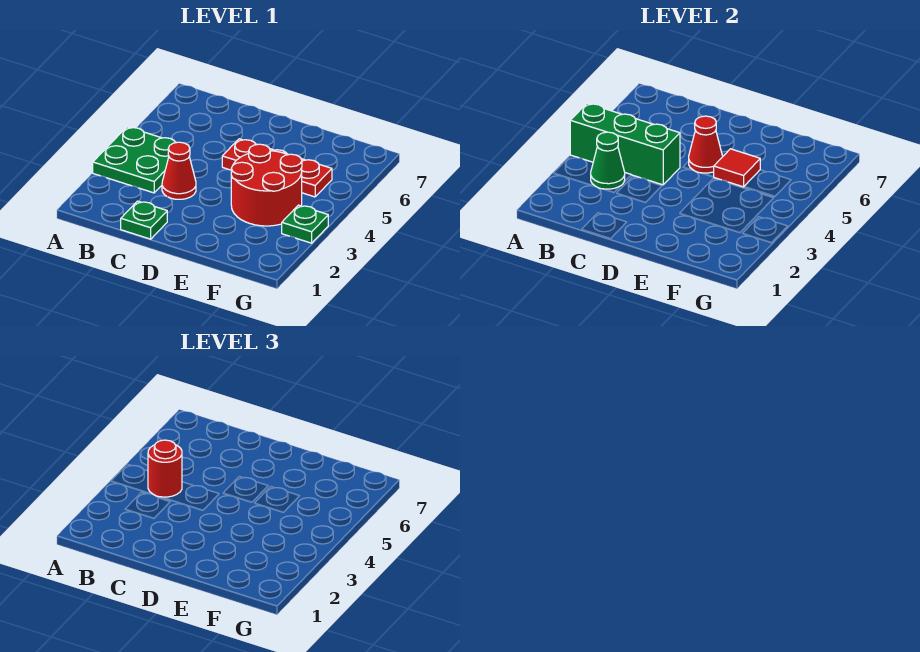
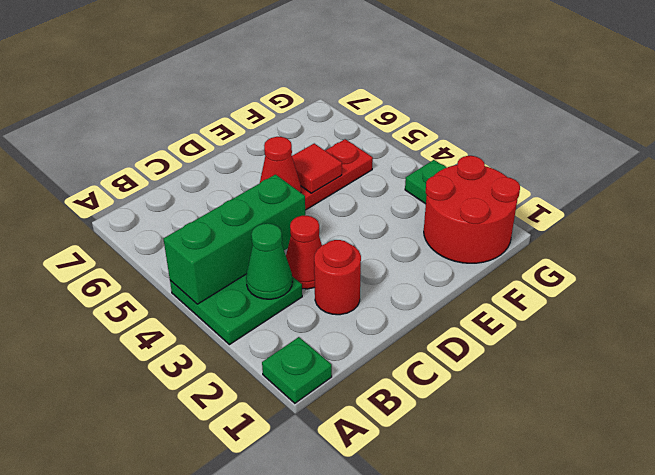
red 1x1 round brick [148,440,182,497] -> red 1x1 round brick moved to [314,240,361,315]
green 1x1 plate [121,201,167,239] -> green 1x1 plate moved to [262,337,332,403]
red 2x2 round brick [231,144,302,226] -> red 2x2 round brick moved to [424,156,520,263]

